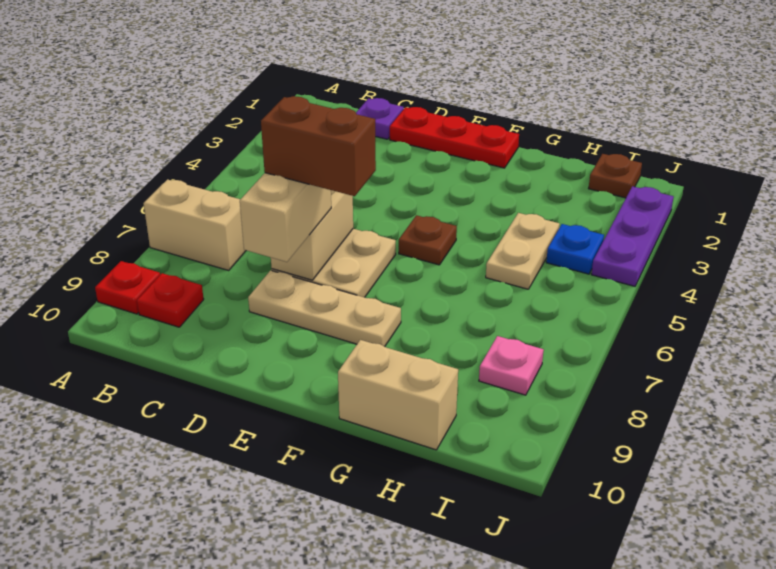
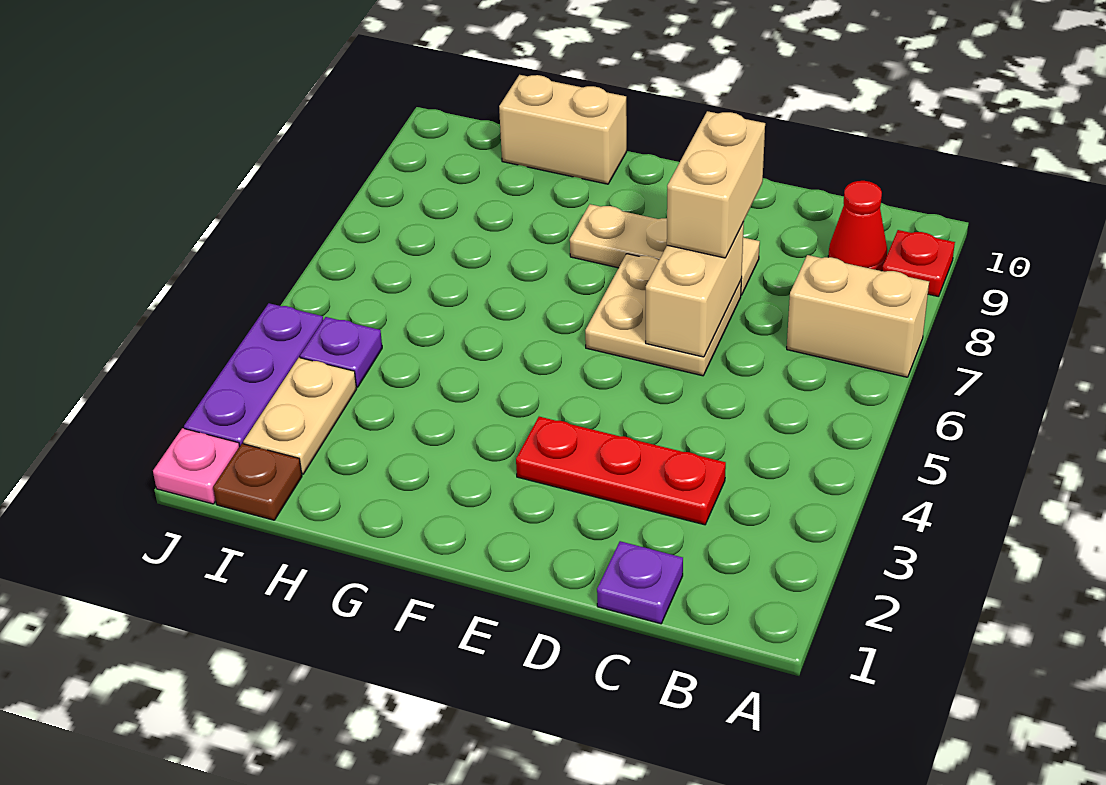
red 1x1 plate [137,273,204,327] -> red 1x1 cone [828,181,887,271]
red 1x3 plate [390,107,519,168] -> red 1x3 plate moved to [516,417,726,525]
brown 1x2 brick [261,96,376,196] -> none
brown 1x1 plate [399,215,457,265] -> none
tan 1x2 plate [486,213,560,289] -> tan 1x2 plate moved to [243,358,357,474]
blue 1x1 plate [546,224,604,274] -> purple 1x1 plate [300,317,382,387]
pink 1x1 plate [479,336,544,395] -> pink 1x1 plate moved to [153,428,240,504]

